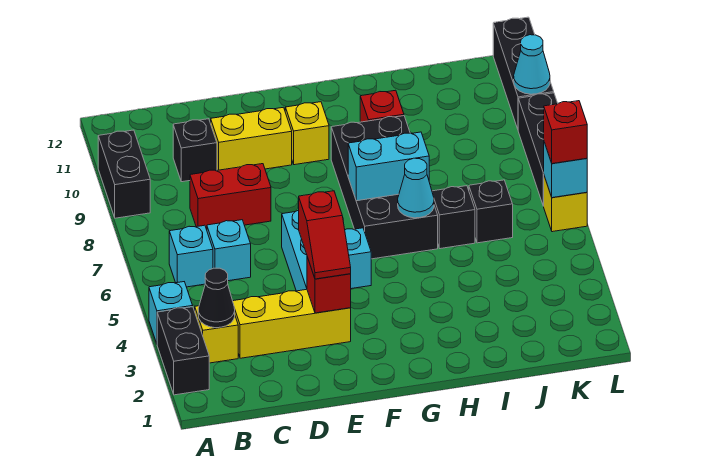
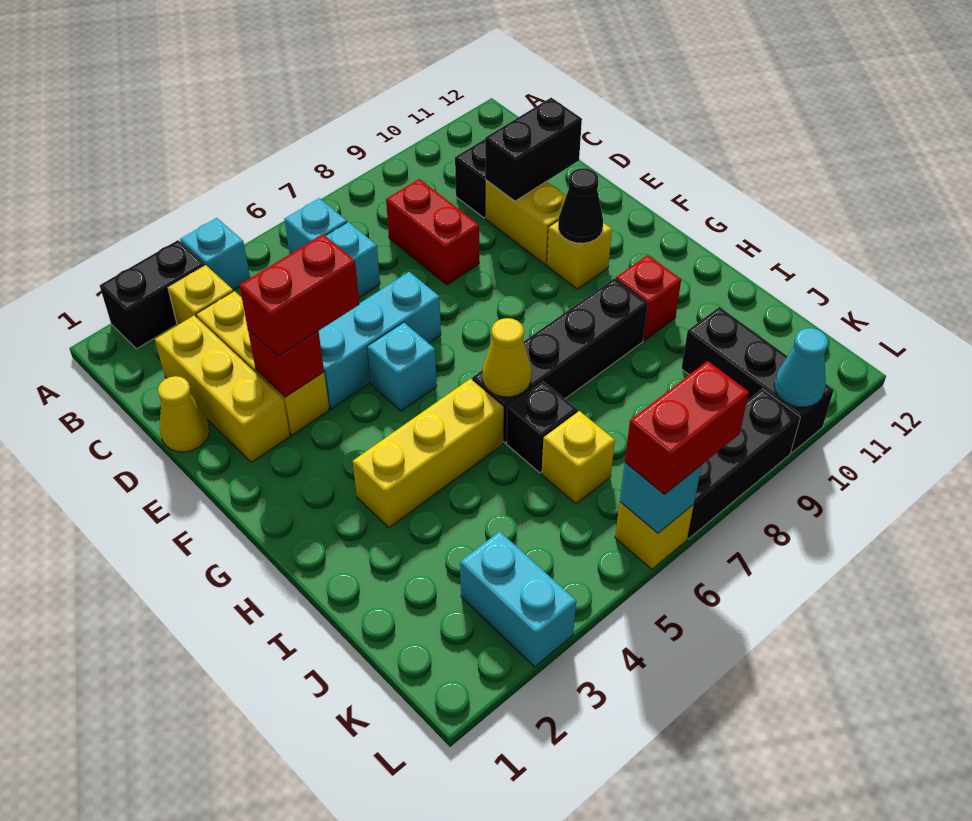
black 1x2 brick [98,130,150,218] -> black 1x2 brick moved to [485,98,582,201]
black 1x1 cone [198,268,235,328] -> black 1x1 cone moved to [558,168,603,243]
none -> yellow 1x3 brick [155,316,290,462]
none -> yellow 1x1 cone [158,376,210,452]
red 1x2 slope [299,191,351,279] -> red 1x2 brick [239,234,360,356]
black 2x4 brick [331,116,438,259] -> black 1x4 brick [472,278,648,443]
cyan 1x2 brick [348,132,429,201] -> cyan 1x2 brick moved to [460,531,576,667]
none -> yellow 1x3 brick [353,379,504,528]
cyan 1x1 cone [398,158,434,218] -> yellow 1x1 cone [482,318,531,397]
black 1x1 brick [469,180,513,243] -> yellow 1x1 brick [542,411,615,504]
red 1x1 brick [544,101,587,164] -> red 1x2 brick [625,361,749,495]
black 1x3 brick [493,17,554,129] -> black 1x3 brick turned to [681,307,834,453]

